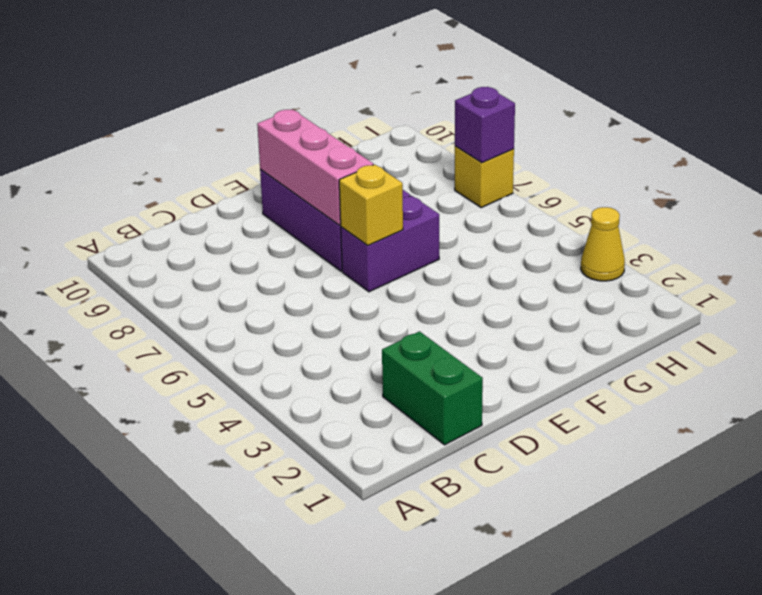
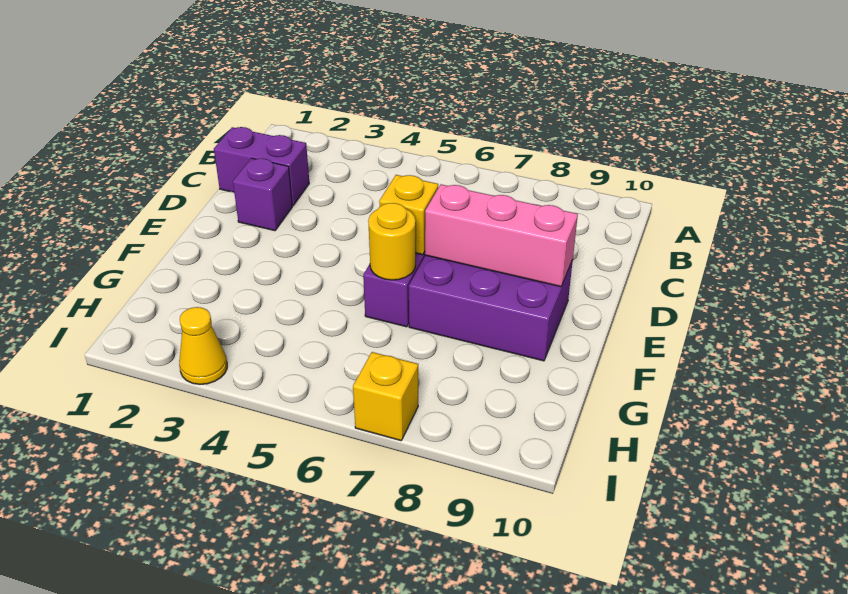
green 1x2 brick [382,331,483,445] -> purple 1x2 brick [214,127,309,206]
none -> yellow 1x1 round brick [368,203,416,280]
purple 1x1 brick [455,87,515,163] -> purple 1x1 brick moved to [233,158,292,231]

